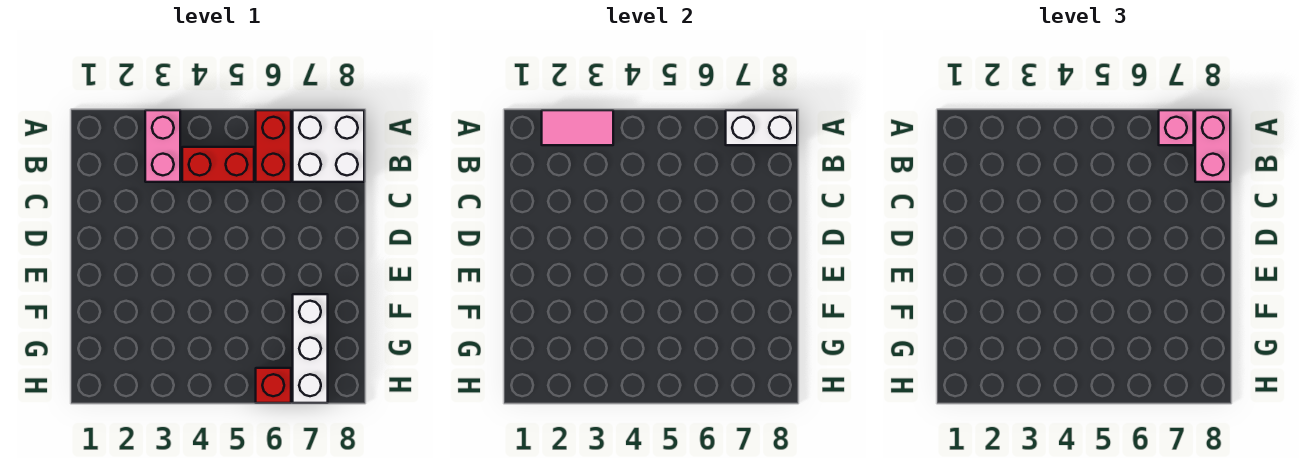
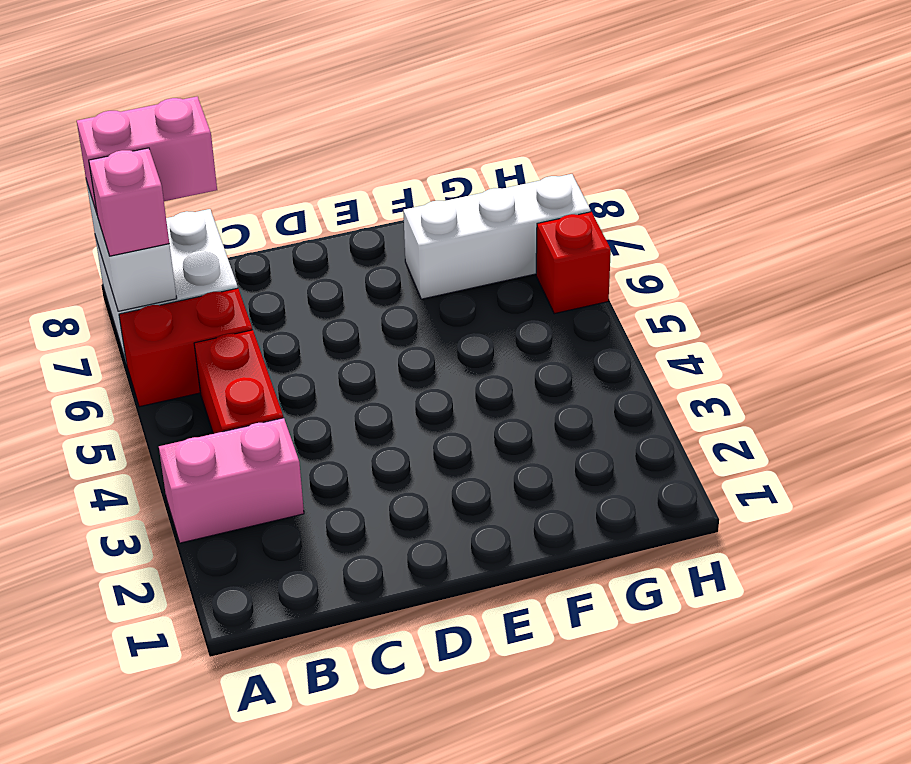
pink 1x2 tile [542,110,613,145] -> none

